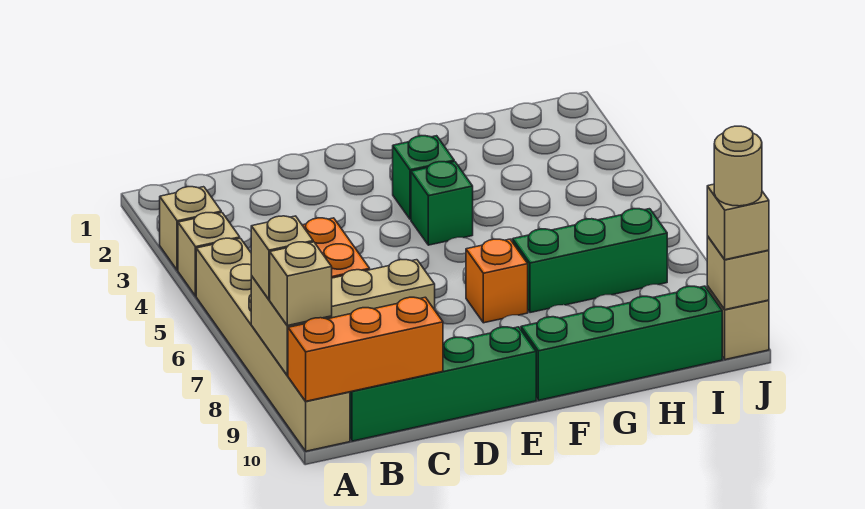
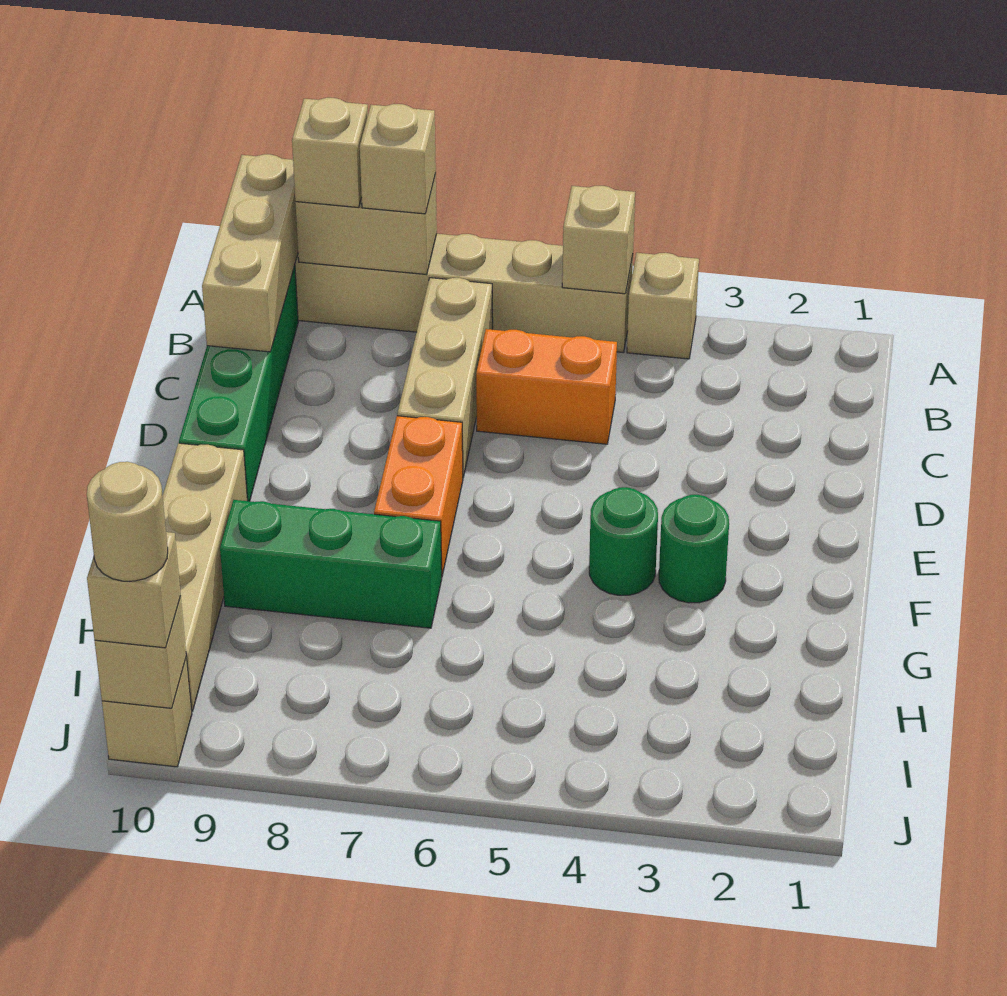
tan 1x1 brick [160,187,221,270] -> tan 1x1 brick moved to [562,186,635,294]
orange 1x3 brick [288,297,443,401] -> tan 1x3 brick [202,154,298,352]
green 1x1 brick [393,136,454,219] -> green 1x1 round brick [659,495,729,603]
green 1x1 brick [411,162,473,245] -> green 1x1 round brick [589,487,658,595]
orange 1x1 brick [466,239,528,323] -> orange 1x2 brick [374,416,463,575]
green 1x4 brick [521,286,722,400] -> tan 1x4 brick [163,443,247,711]
green 1x3 brick [512,209,667,313] -> green 1x3 brick turned to [220,500,442,628]

